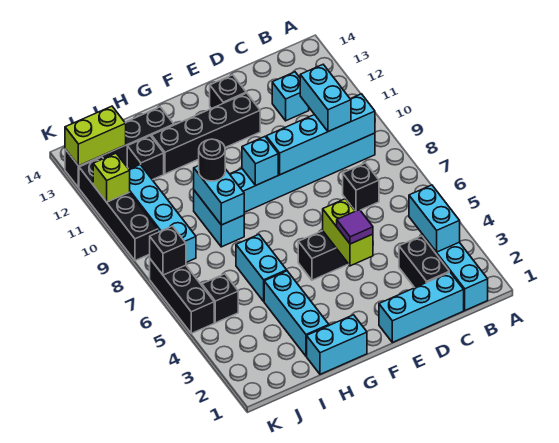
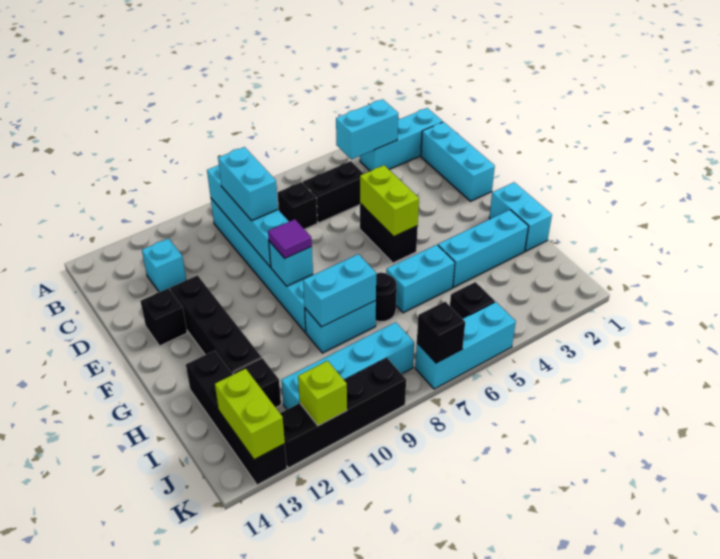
black 1x2 brick [399,236,449,288] -> black 1x2 brick moved to [303,161,364,223]
cyan 1x2 brick [300,65,351,131] -> cyan 1x2 brick turned to [218,147,278,221]
lime 1x2 brick [323,199,373,266] -> lime 1x2 brick turned to [360,165,419,237]
purple 1x1 tile [337,210,373,244] -> purple 1x1 tile moved to [268,219,312,258]
black 1x1 round brick [199,139,225,181] -> black 1x1 round brick moved to [376,273,397,322]
black 1x3 brick [150,259,214,333] -> cyan 1x3 brick [415,302,516,389]

